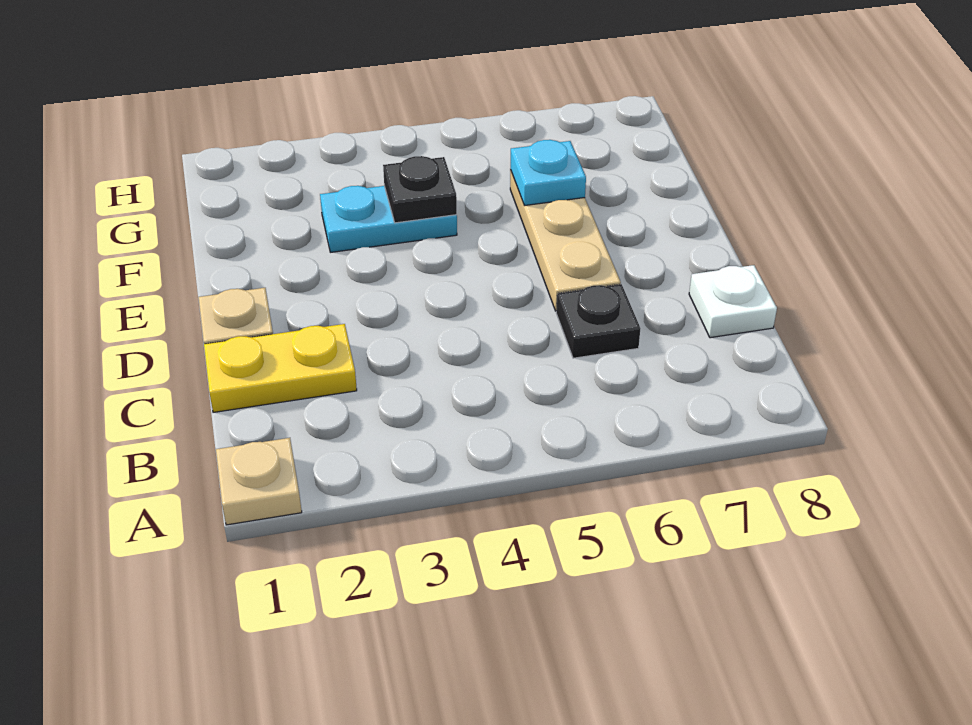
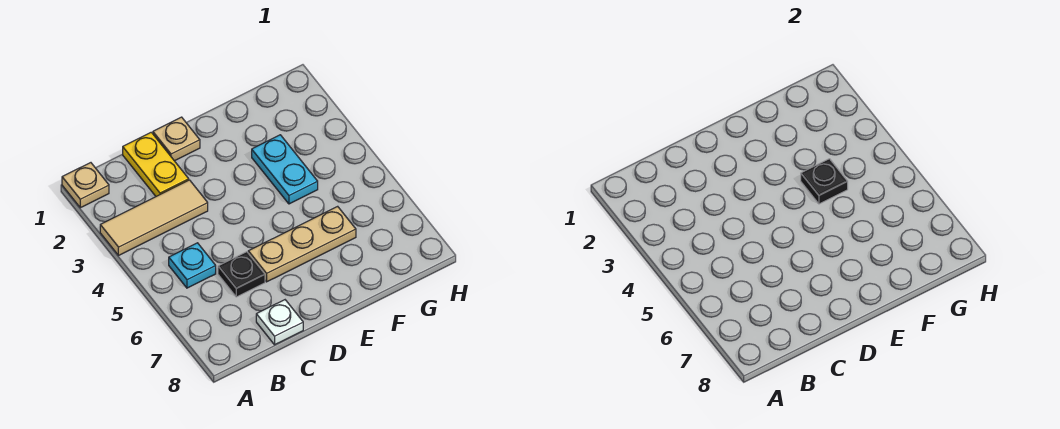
none -> tan 1x3 tile [100,180,208,256]
cyan 1x1 plate [511,140,586,206] -> cyan 1x1 plate moved to [169,243,216,288]

